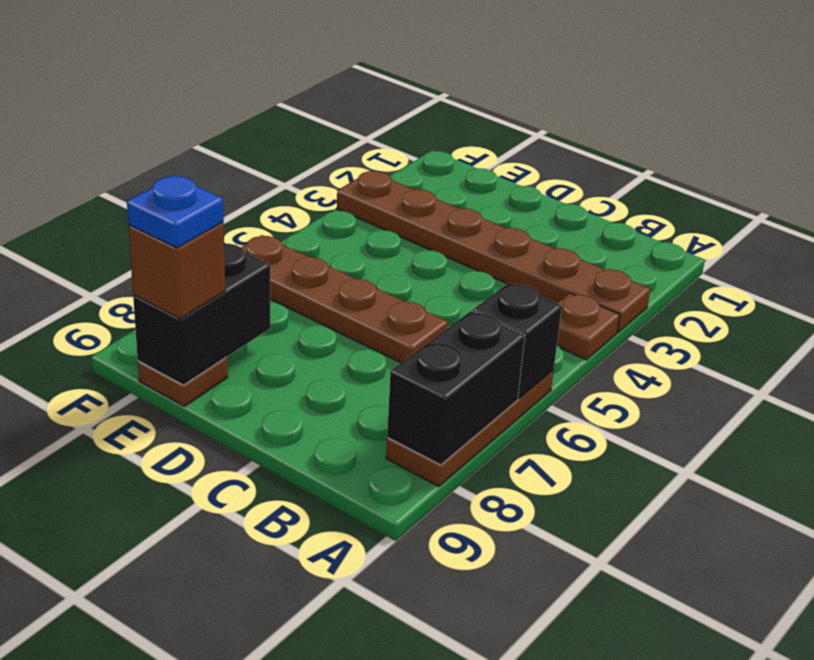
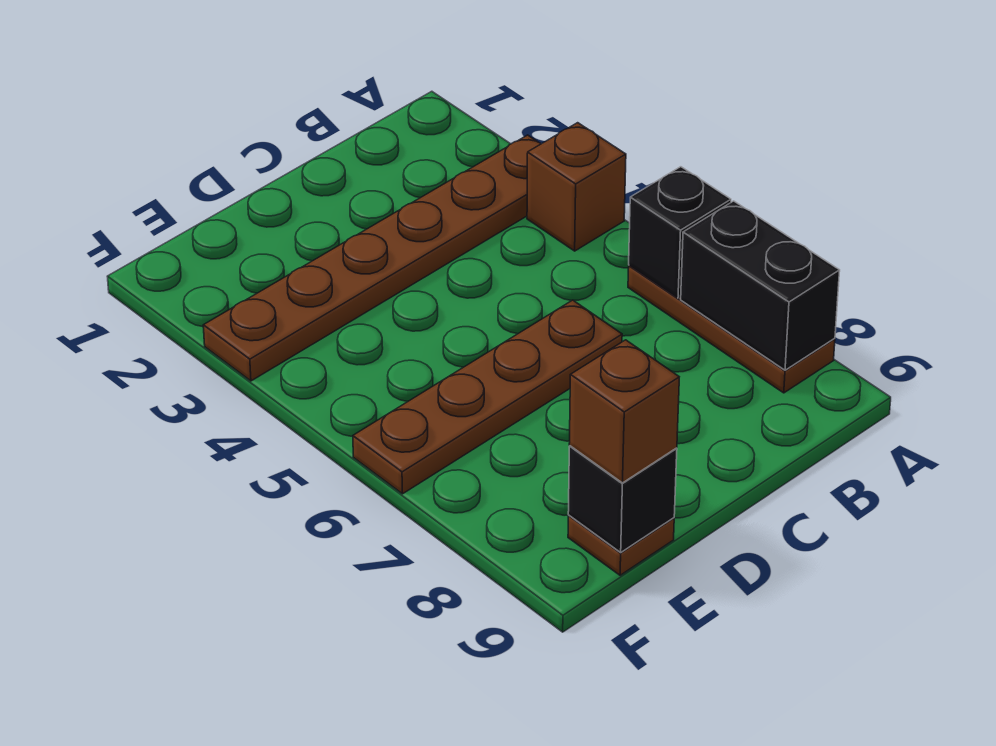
brown 1x1 plate [557,293,620,360] -> brown 1x1 brick [527,123,626,251]
black 1x2 brick [133,243,271,385] -> black 1x1 brick [568,446,677,552]
blue 1x1 plate [127,176,224,248] -> none

